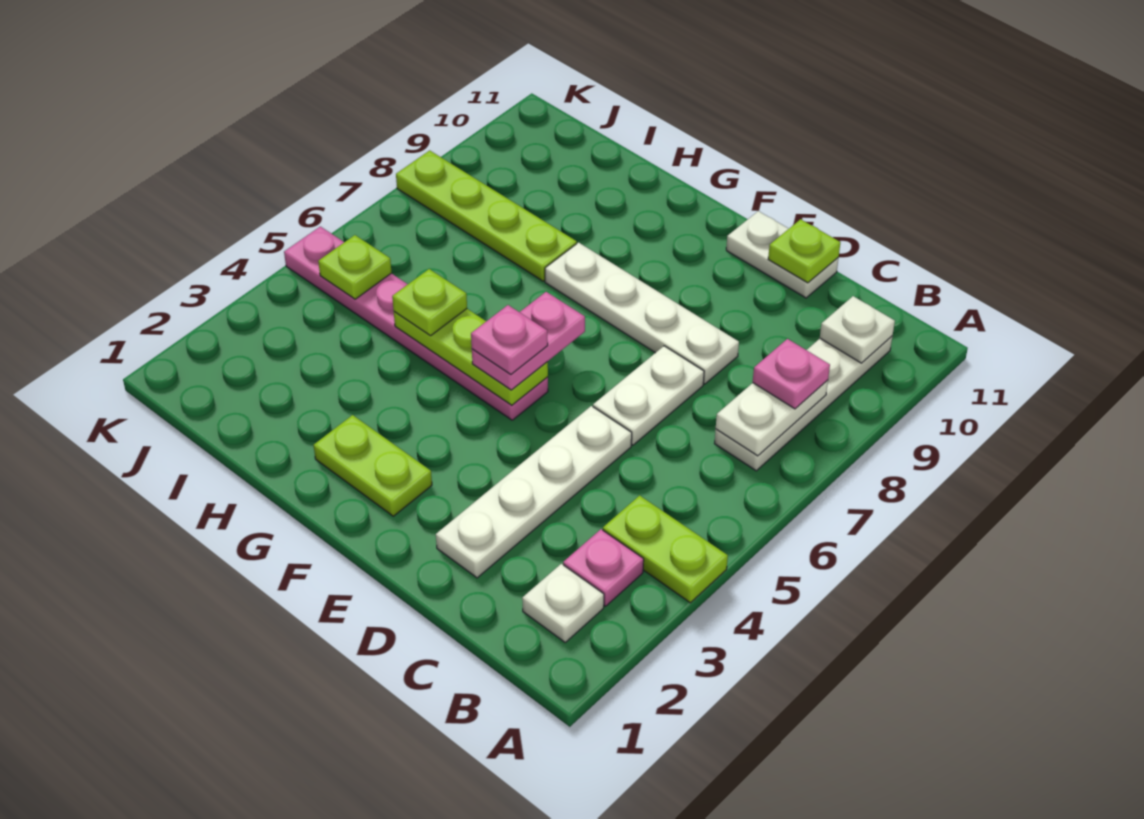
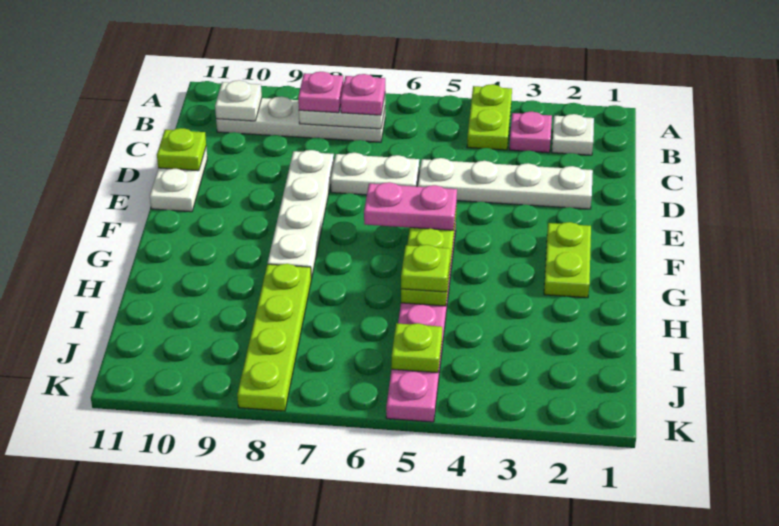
pink 1x1 plate [471,305,548,374] -> pink 1x1 plate moved to [341,74,385,115]

